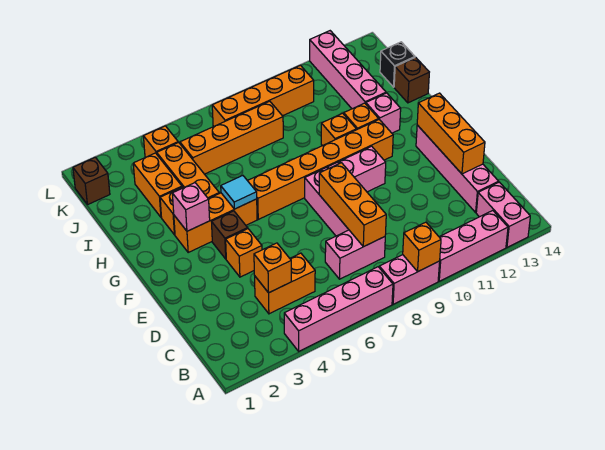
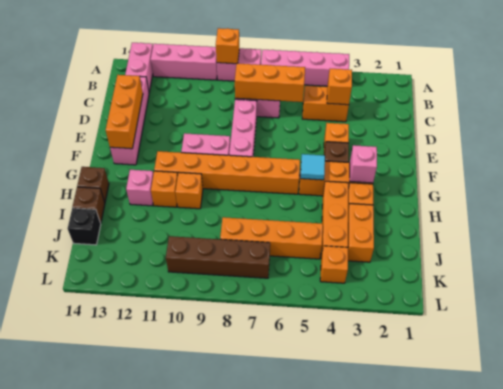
orange 1x3 brick [319,163,386,247] -> orange 1x3 brick turned to [235,63,305,102]
pink 1x4 brick [310,31,386,109] -> none
brown 1x1 brick [73,157,110,205] -> brown 1x1 brick moved to [77,167,109,202]
orange 1x4 brick [212,65,314,127] -> brown 1x4 brick [166,236,270,278]

